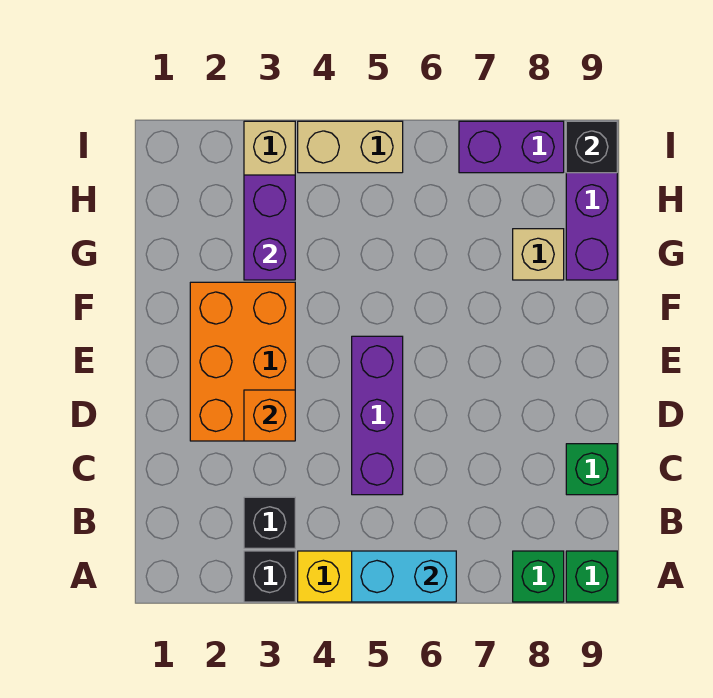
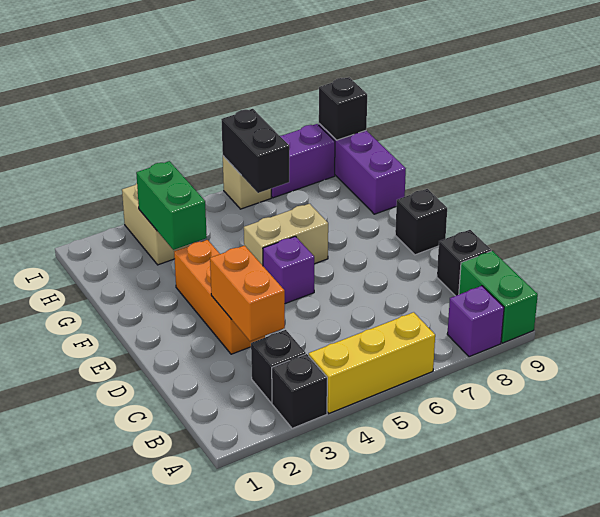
cyan 1x2 brick [352,551,456,602] -> none
green 1x1 brick [513,551,564,602] -> purple 1x1 brick [447,286,504,357]
green 1x1 brick [566,551,617,602] -> green 1x2 brick [459,251,538,343]
purple 1x3 brick [352,336,403,495] -> purple 1x1 brick [263,236,314,304]
green 1x1 brick [566,444,617,495] -> black 1x1 brick [437,230,491,296]
orange 2x3 brick [190,282,295,441] -> orange 1x3 brick [174,240,265,354]
orange 1x1 brick [244,390,295,441] -> orange 1x2 brick [210,245,285,341]
none -> black 1x1 brick [395,189,447,255]
purple 1x2 brick [244,175,295,280] -> green 1x2 brick [136,161,207,250]
tan 1x1 brick [513,229,564,280] -> tan 1x1 brick moved to [223,156,271,209]
none -> black 1x2 brick [221,109,289,193]
tan 1x2 brick [298,121,403,173] -> tan 1x2 brick moved to [244,204,328,265]

